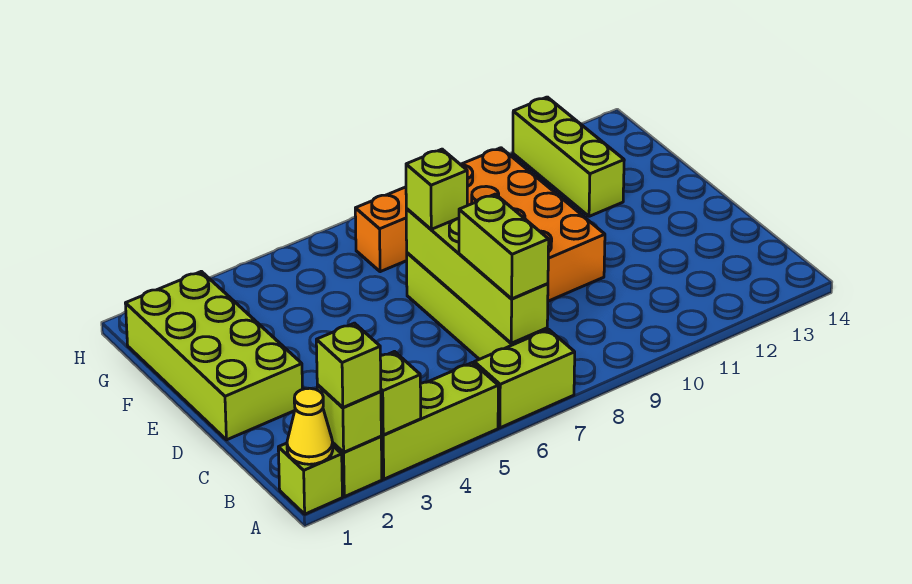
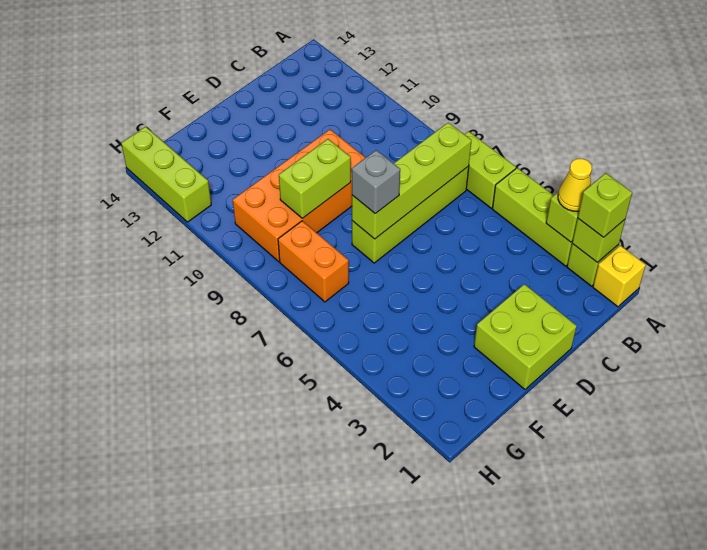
lime 1x1 brick [278,443,342,514] -> yellow 1x1 brick [593,245,646,307]
yellow 1x1 cone [287,388,333,464] -> yellow 1x1 cone moved to [558,159,592,211]
lime 1x2 brick [459,194,549,299] -> lime 1x2 brick moved to [279,139,351,218]
lime 2x4 brick [125,271,303,440] -> lime 2x2 brick [474,284,577,389]
lime 1x1 brick [406,149,467,229] -> grey 1x1 brick [352,150,400,214]
lime 1x3 brick [513,97,624,216] -> lime 1x3 brick turned to [121,127,211,222]

